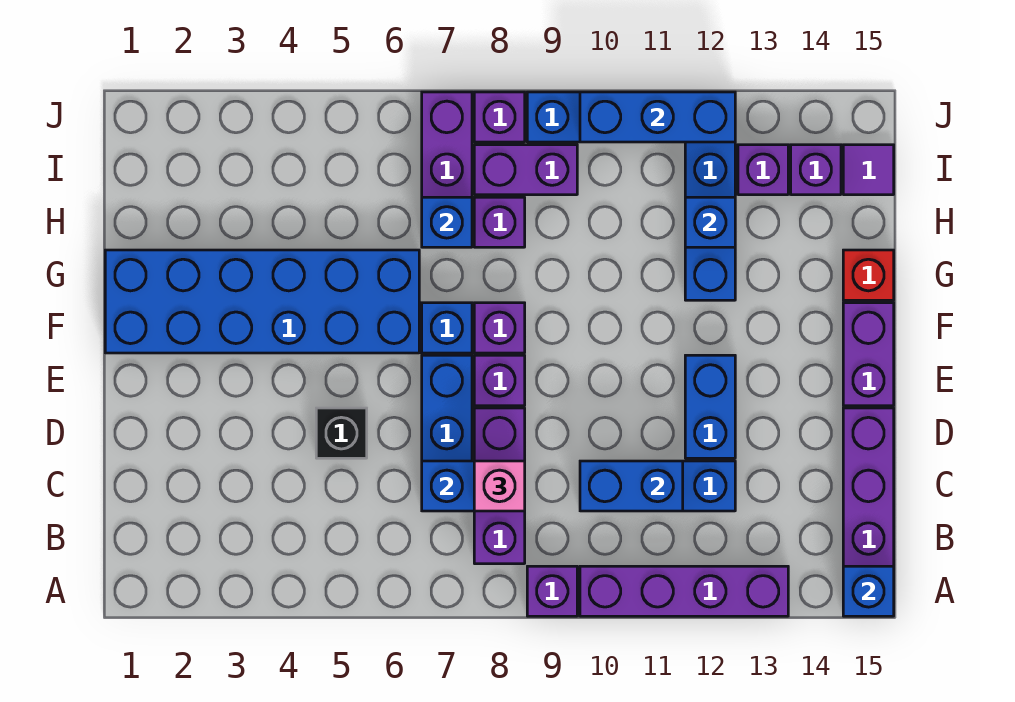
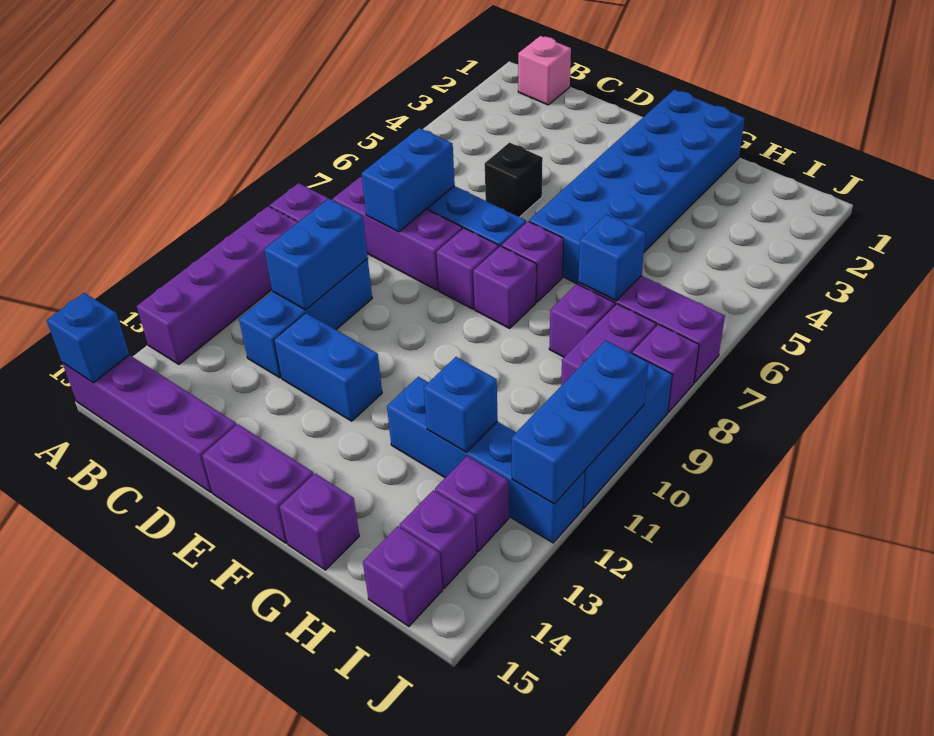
pink 1x1 brick [474,461,525,511] -> pink 1x1 brick moved to [518,36,571,105]
blue 1x1 brick [422,303,472,353] -> purple 1x1 brick [502,221,563,302]
red 1x1 brick [843,250,894,300] -> purple 1x1 brick [280,474,359,570]
purple 1x1 tile [843,145,894,195] -> purple 1x1 brick [363,526,442,626]

